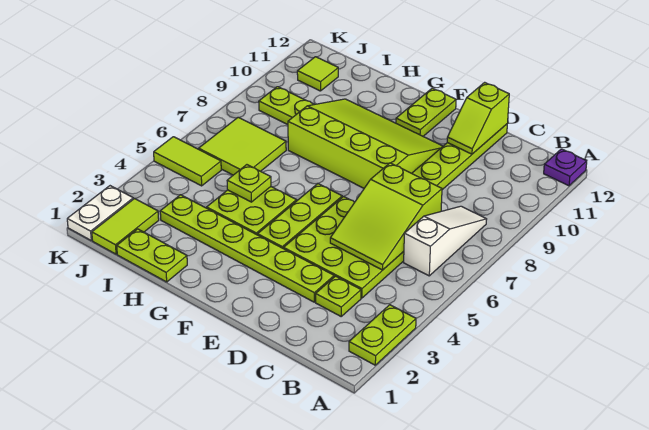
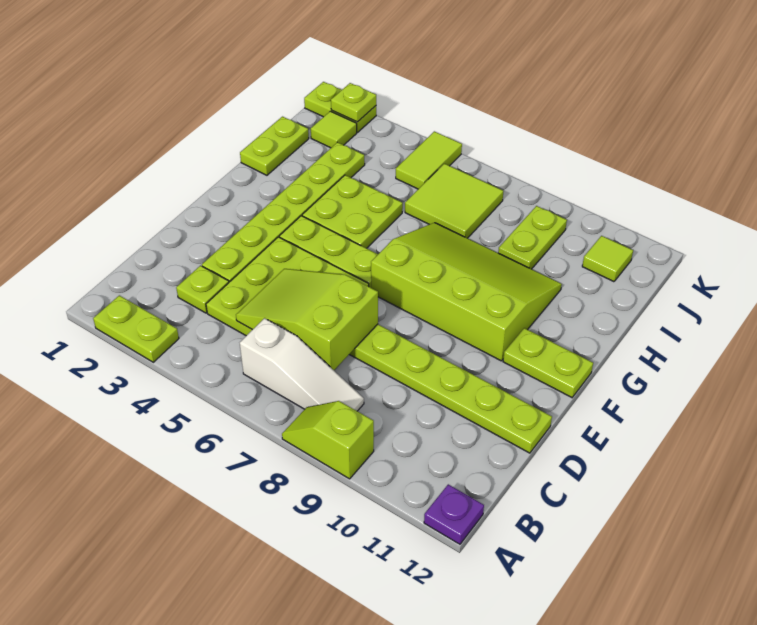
lime 1x2 slope [447,82,509,154] -> lime 1x2 slope moved to [282,401,374,479]
lime 3x4 slope [288,99,443,188] -> lime 3x4 slope turned to [371,223,562,361]
lime 1x1 plate [227,165,271,202] -> lime 1x1 plate moved to [331,83,376,122]
lime 1x2 tile [92,198,159,254] -> lime 1x1 tile [311,111,357,148]
white 1x2 plate [67,186,133,240] -> lime 1x2 plate [304,82,376,132]

